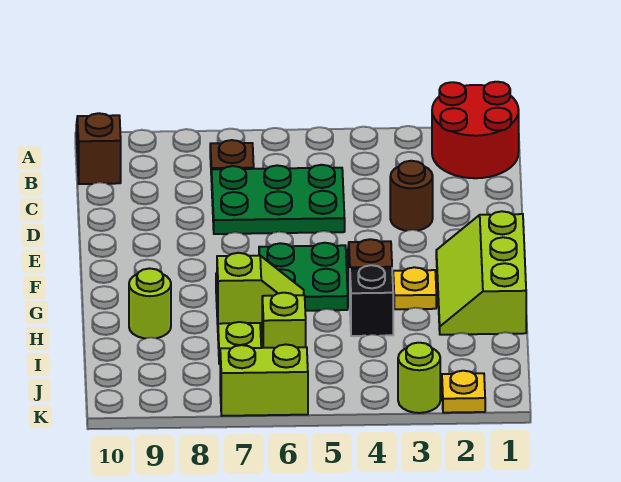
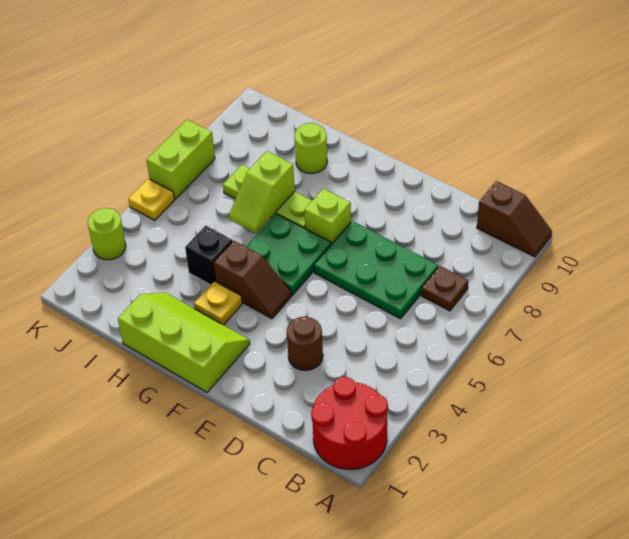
green 2x3 plate [212,165,345,234] -> green 2x3 plate turned to [314,221,438,319]
lime 1x1 brick [262,293,306,348] -> lime 1x1 brick moved to [304,189,351,244]
yellow 1x1 plate [442,371,485,413] -> yellow 1x1 plate moved to [128,179,175,220]

